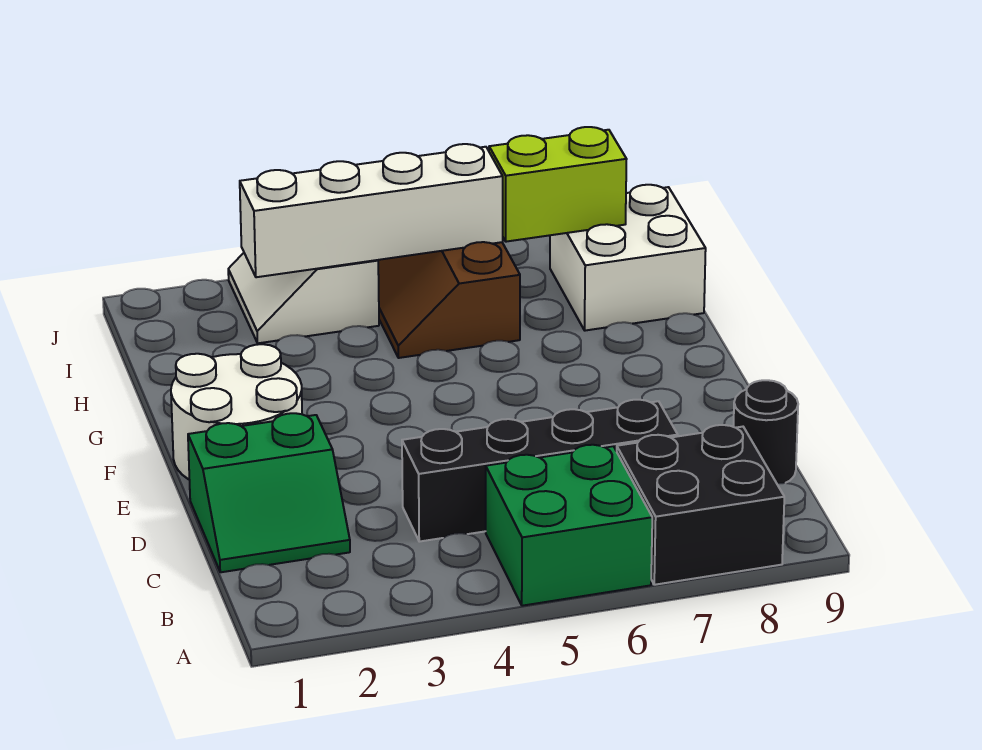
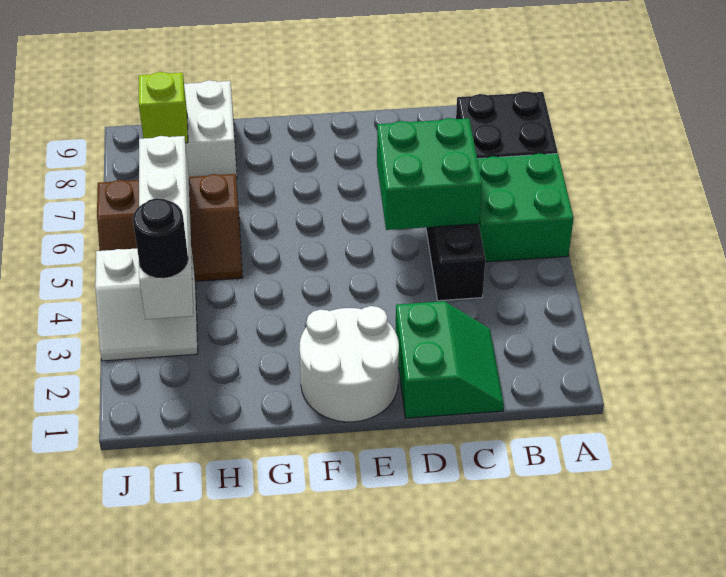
none -> green 2x2 brick [377,118,482,230]
black 1x1 round brick [733,380,798,484] -> black 1x1 round brick moved to [133,198,188,278]
lime 1x2 brick [489,127,627,242] -> lime 1x1 brick [139,72,188,143]

